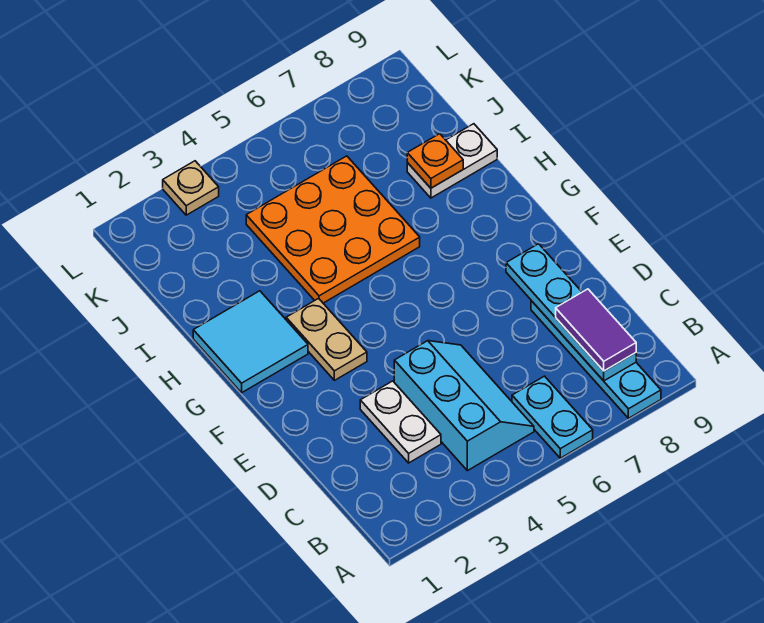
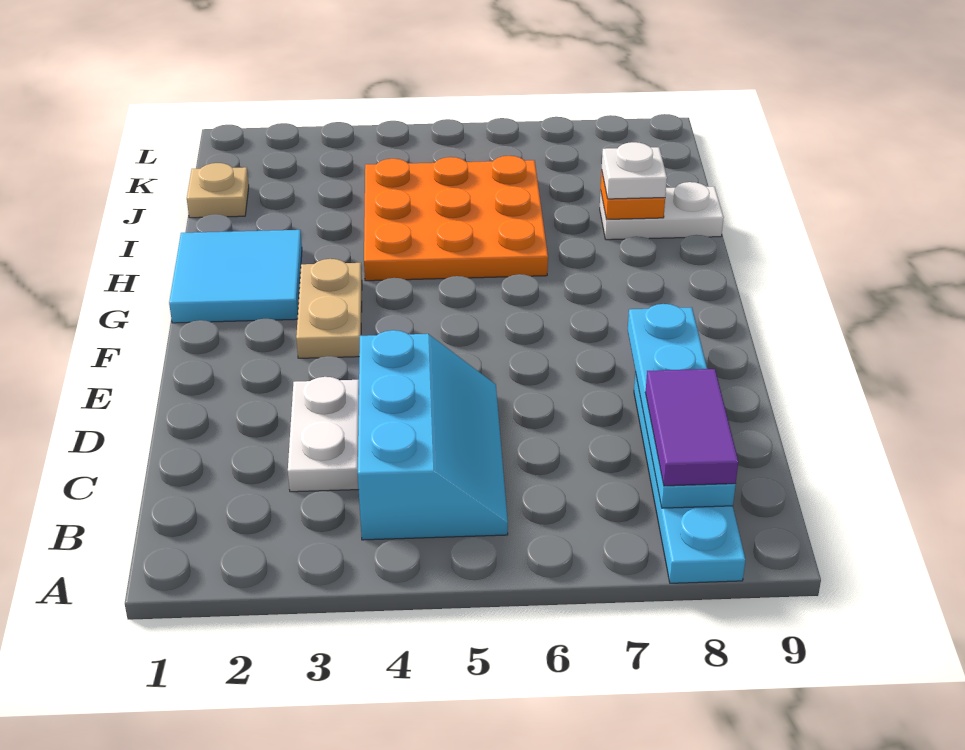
cyan 1x2 plate [512,376,593,458] -> none
none -> white 1x1 plate [602,142,667,199]
tan 1x1 plate [163,161,219,215] -> tan 1x1 plate moved to [187,163,249,218]

